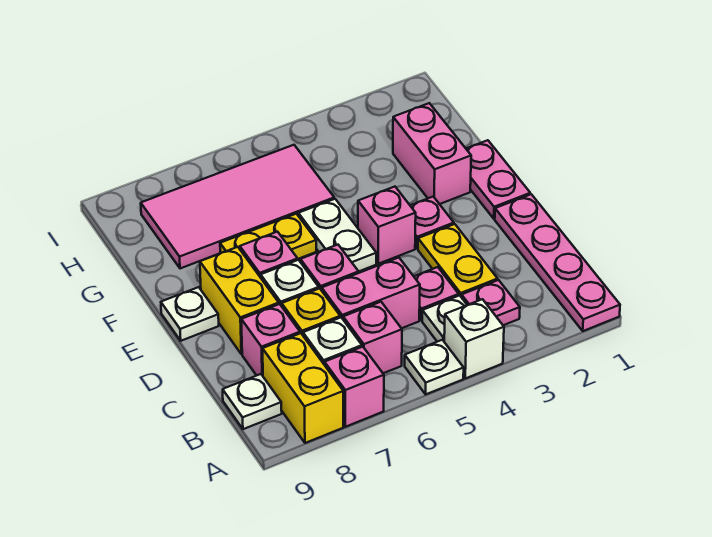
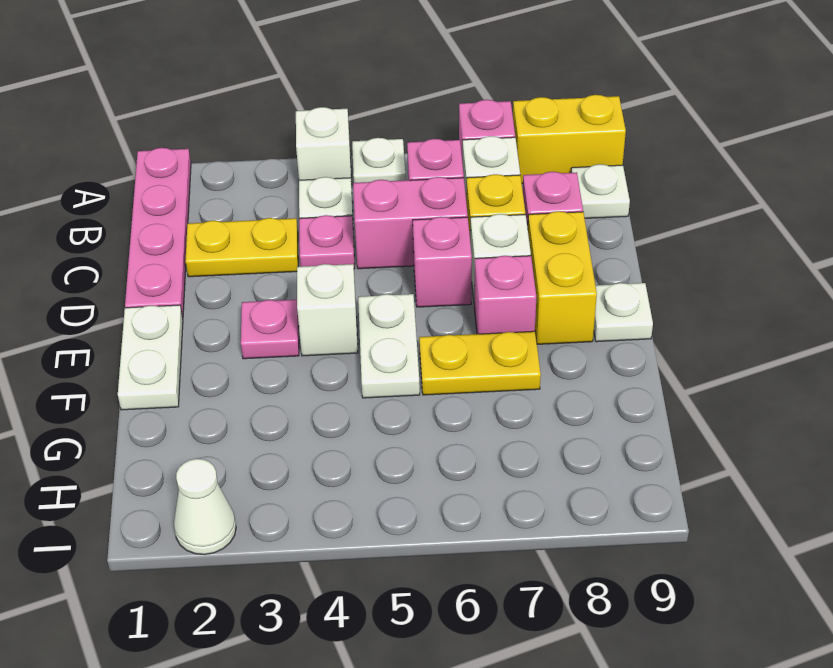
yellow 1x2 brick [263,333,343,443] -> yellow 1x2 brick turned to [513,95,626,184]
pink 1x1 plate [462,280,520,325] -> none
yellow 1x2 plate [418,224,498,297] -> yellow 1x2 plate turned to [186,218,298,277]
pink 1x2 plate [466,140,530,219] -> white 1x2 plate [118,305,183,410]
pink 1x1 brick [358,187,416,264] -> white 1x1 brick [297,264,358,356]
pink 1x2 brick [393,103,471,204] -> none
pink 2x4 tile [141,145,334,269] -> none
none -> white 1x1 cone [174,459,236,555]

